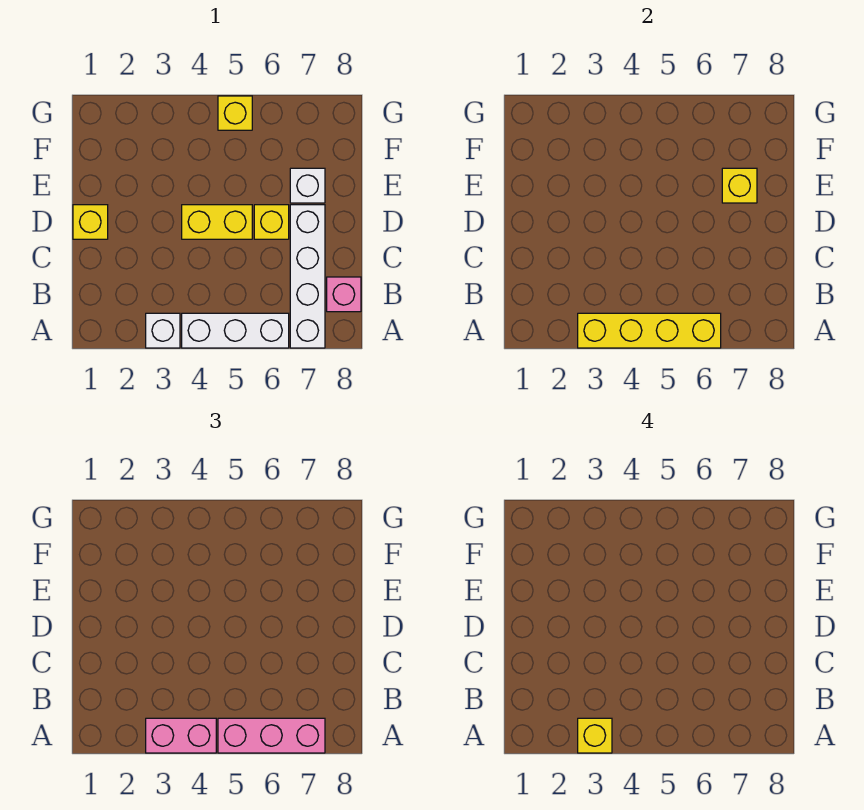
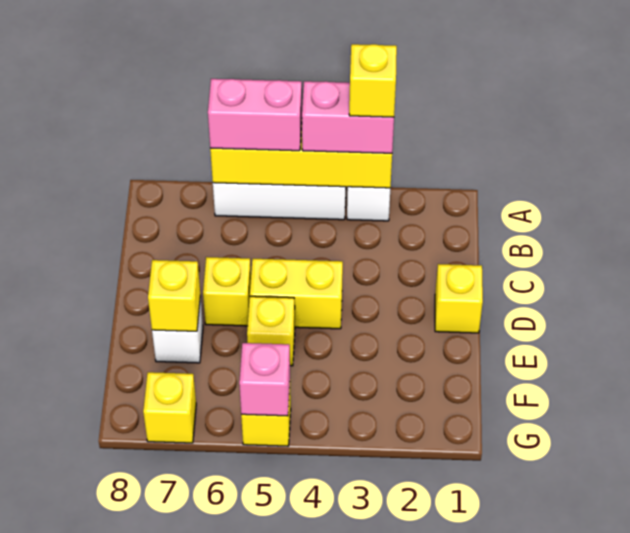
pink 1x3 brick [218,718,325,753] -> pink 1x2 brick [208,79,302,151]
white 1x4 brick [290,205,325,348] -> none
pink 1x1 brick [327,277,361,312] -> pink 1x1 brick moved to [239,343,290,416]
none -> yellow 1x1 brick [247,296,295,366]
none -> yellow 1x1 brick [143,372,196,443]

